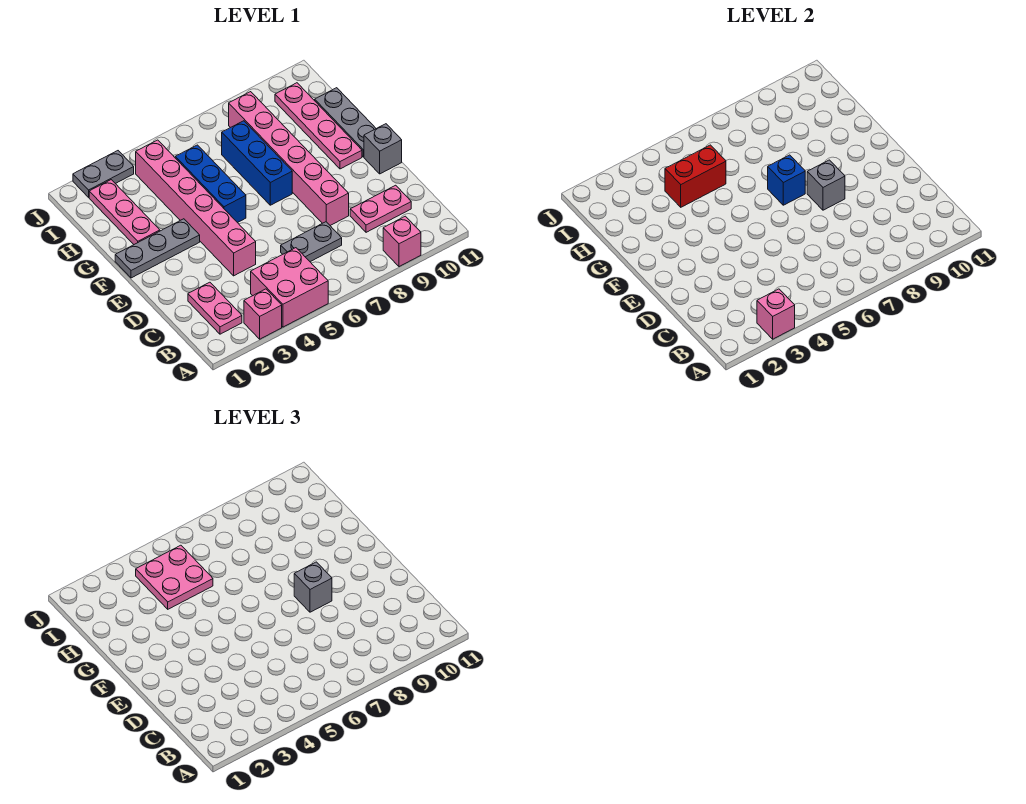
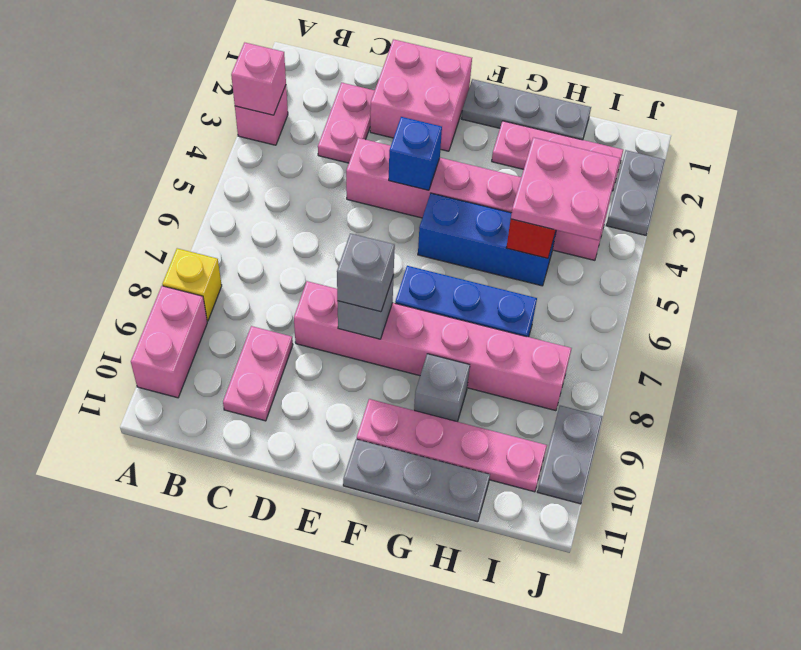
pink 2x2 brick [251,248,328,327] -> pink 2x2 brick moved to [370,39,472,151]
none -> yellow 1x1 brick [162,248,222,321]
pink 1x1 brick [383,216,421,267] -> pink 1x2 brick [131,286,207,398]
pink 1x2 plate [188,282,242,334] -> pink 1x2 plate turned to [318,83,375,163]
grey 1x2 plate [281,222,342,262] -> grey 1x2 plate moved to [537,406,602,504]
grey 1x1 brick [364,124,402,174] -> grey 1x1 brick moved to [414,354,470,422]
grey 1x3 plate [115,219,200,278] -> grey 1x3 plate turned to [461,79,591,140]
blue 1x1 brick [768,155,805,205] -> blue 1x1 brick moved to [389,117,442,190]

